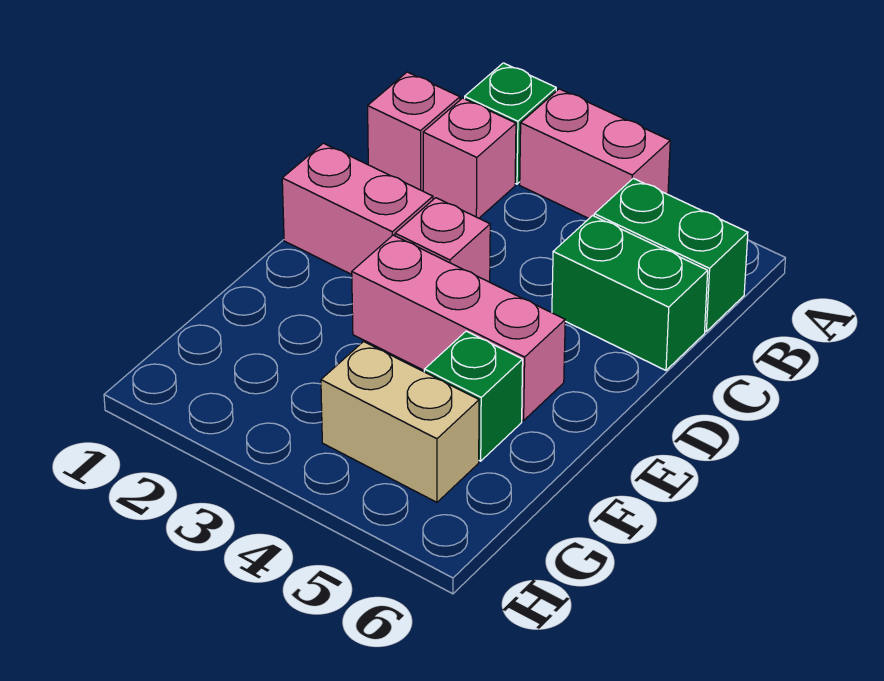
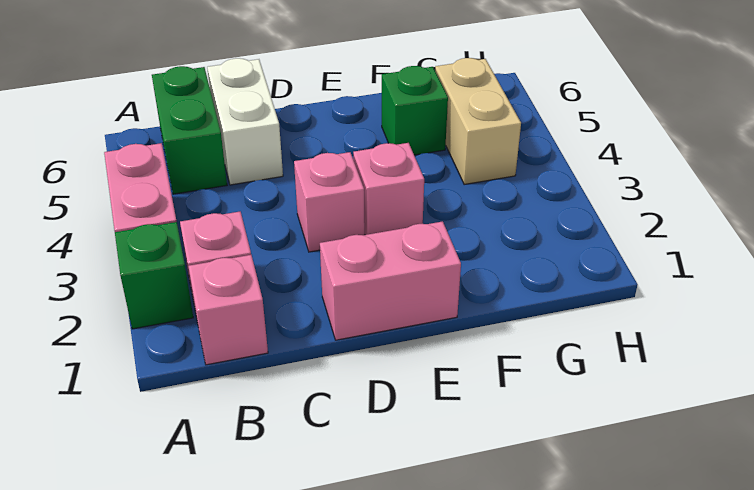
green 1x2 brick [552,216,708,370] -> white 1x2 brick [207,58,283,185]
pink 1x2 brick [282,143,433,274] -> pink 1x2 brick turned to [320,221,461,340]
pink 1x3 brick [352,235,565,421] -> pink 1x1 brick [353,143,424,235]

